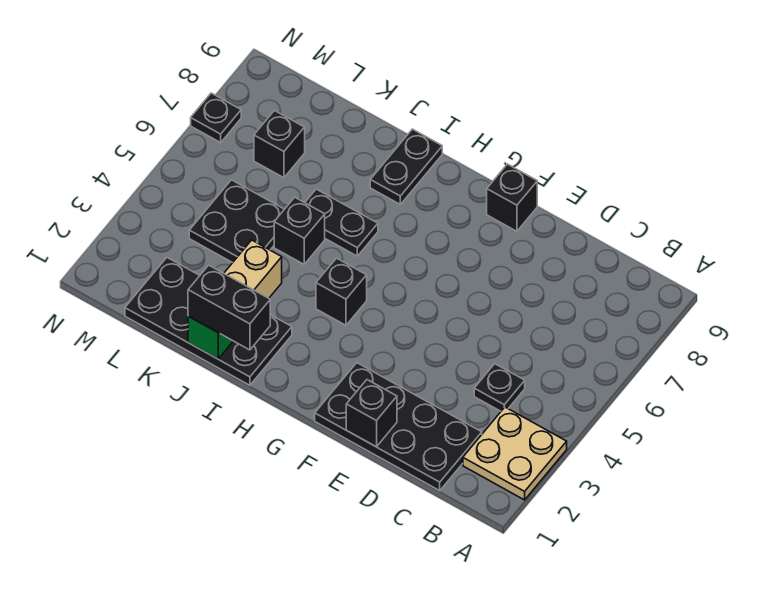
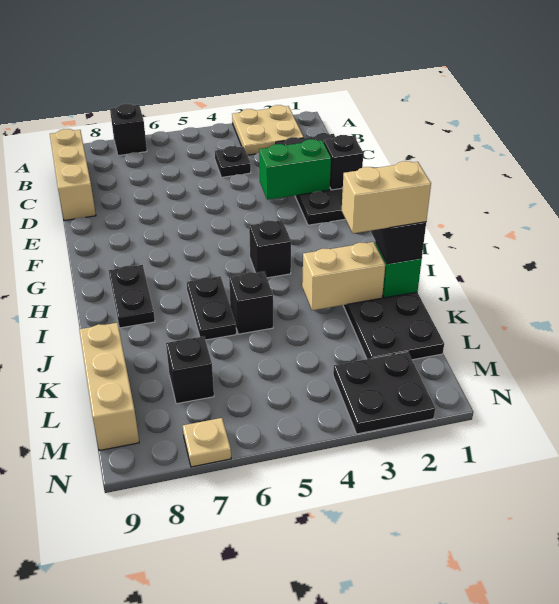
none -> tan 1x3 brick [50,129,96,221]
none -> green 1x2 brick [259,139,331,200]
black 1x1 brick [487,164,537,231] -> black 1x1 brick moved to [110,104,147,156]
black 1x2 plate [370,129,442,204] -> black 1x2 plate turned to [109,265,155,328]
none -> tan 1x2 brick [342,161,431,233]
black 2x2 plate [189,180,284,263] -> black 2x2 plate moved to [333,352,435,434]
none -> tan 1x3 brick [79,323,139,451]
black 1x1 plate [191,93,241,143] -> tan 1x1 plate [183,418,231,467]

